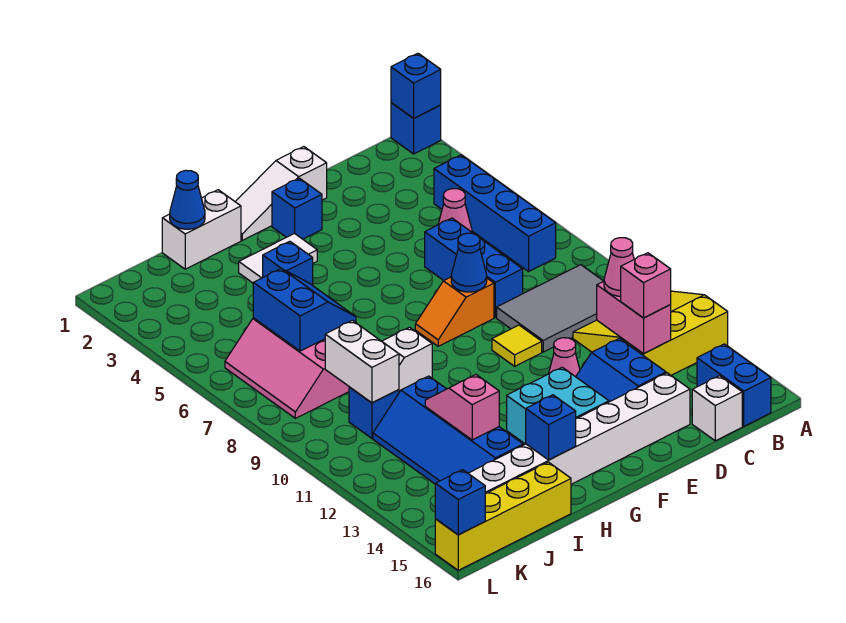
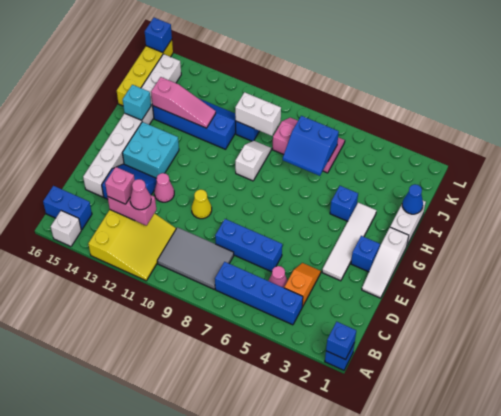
grey 2x3 tile [497,265,603,352] -> grey 2x3 tile turned to [157,227,234,289]
white 1x1 brick [692,376,742,441] -> white 1x1 brick moved to [51,211,81,246]
white 1x3 slope [236,147,327,240] -> white 1x3 slope turned to [362,227,409,298]
orange 1x2 slope [415,277,494,346] -> orange 1x2 slope moved to [284,263,321,307]
blue 1x1 cone [451,233,487,292] -> none
yellow 1x1 tile [492,325,542,366] -> yellow 1x1 cone [192,189,212,219]
white 1x2 tile [239,233,317,283] -> white 1x4 tile [322,203,376,281]
blue 1x1 brick [526,395,576,460] -> cyan 1x1 brick [123,85,151,120]
pink 1x2 slope [425,375,499,440] -> pink 1x3 slope [151,77,216,128]

